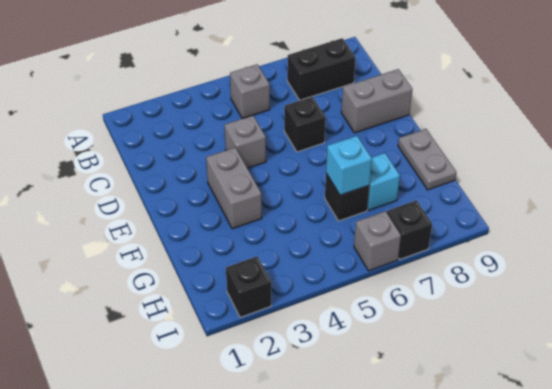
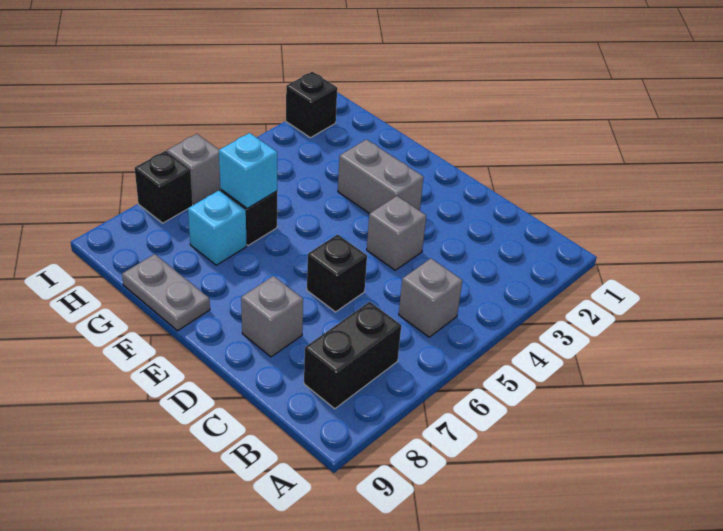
grey 1x2 brick [341,69,412,133] -> grey 1x1 brick [241,276,303,357]

